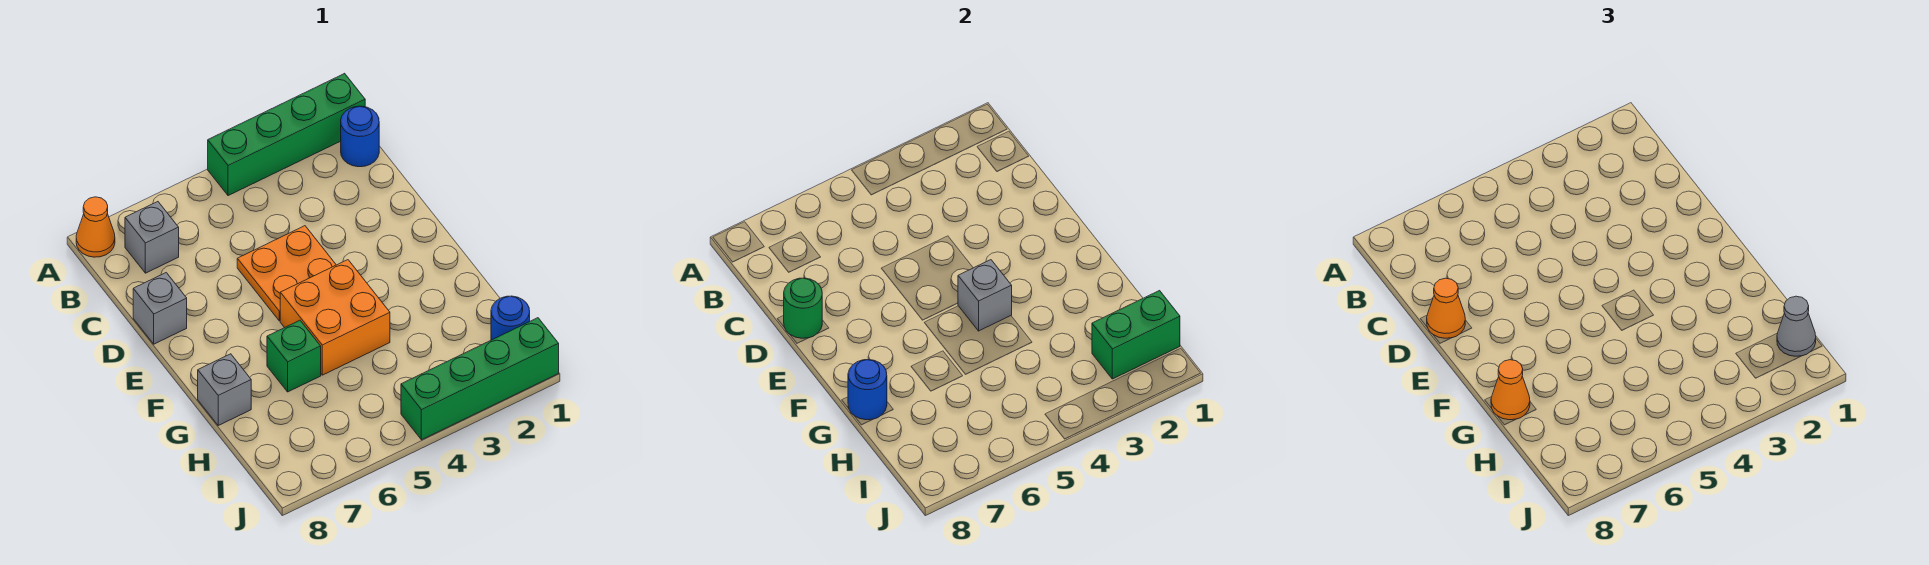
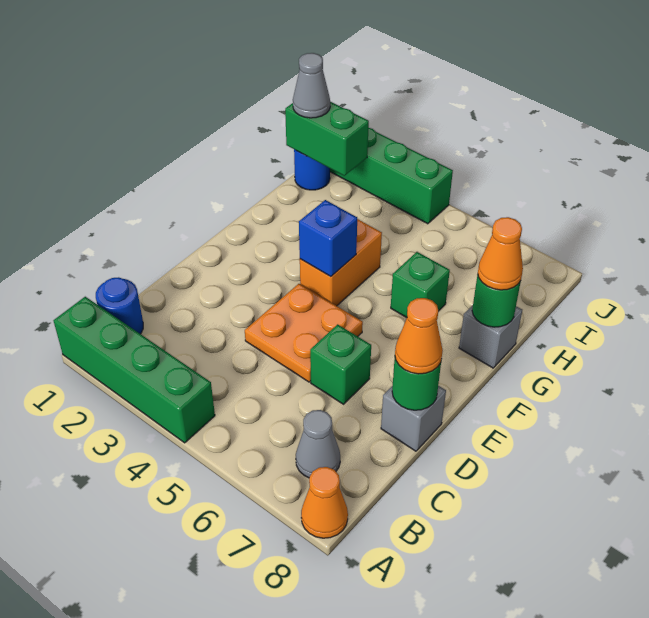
grey 1x1 brick [125,202,179,273] -> grey 1x1 cone [296,410,340,478]
none -> green 1x1 brick [310,324,371,404]
orange 2x2 brick [280,260,390,375] -> orange 1x2 brick [300,219,382,306]
grey 1x1 brick [958,260,1012,331] -> blue 1x1 brick [299,200,357,277]
blue 1x1 round brick [848,360,887,420] -> green 1x1 round brick [472,274,521,327]

